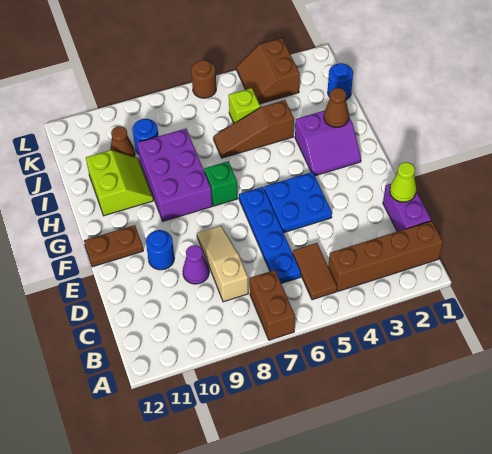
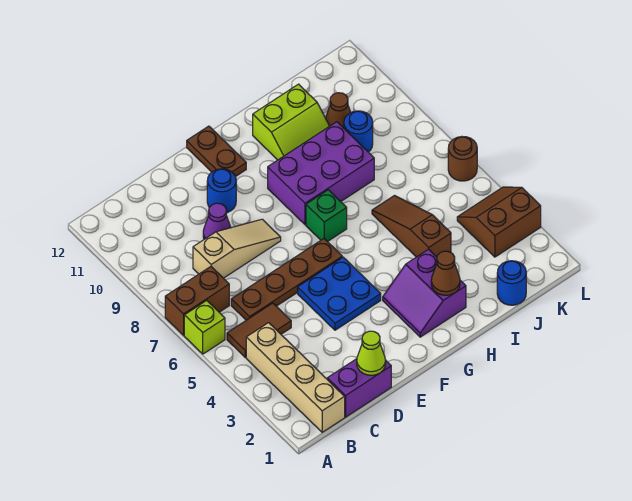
brown 1x4 brick [328,221,443,291] -> tan 1x4 brick [246,323,345,432]
blue 1x4 plate [239,187,301,283] -> brown 1x4 plate [231,239,342,320]
lime 1x1 brick [229,88,260,123] -> lime 1x1 brick moved to [184,300,225,354]

